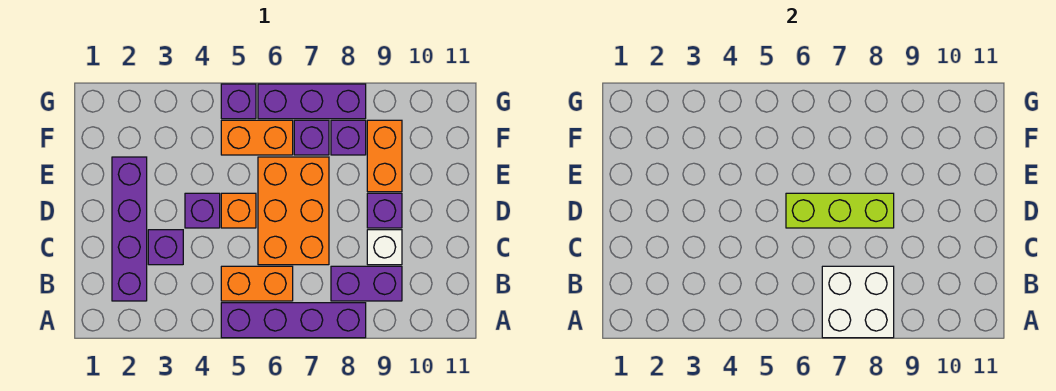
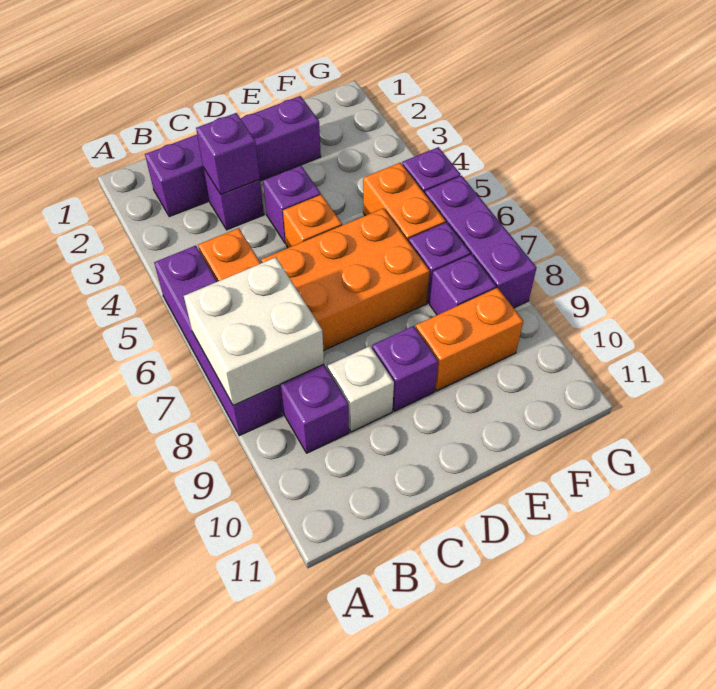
none -> purple 1x1 brick [196,113,260,194]
lime 1x3 brick [786,193,894,228] -> none

